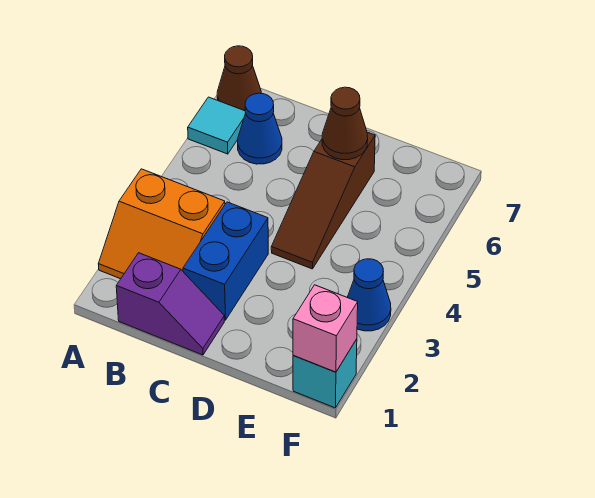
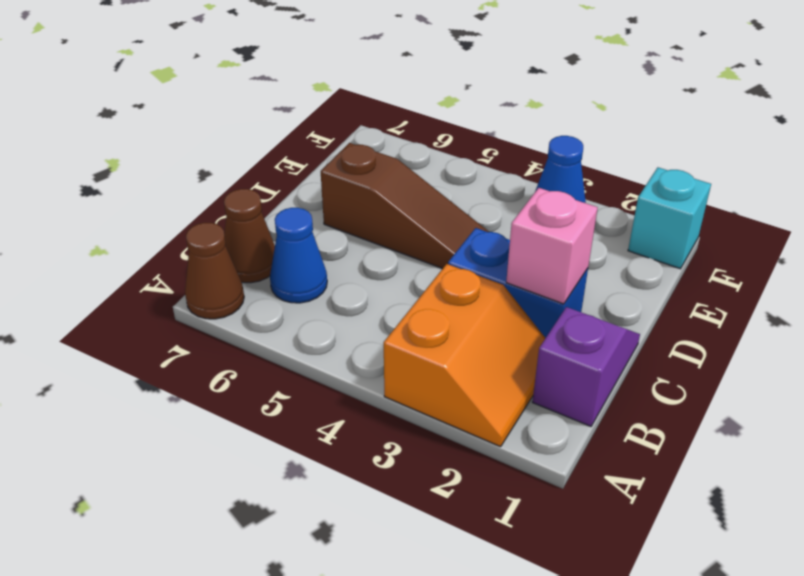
cyan 1x1 tile [188,97,246,154] -> none
brown 1x1 cone [322,87,368,160] -> brown 1x1 cone moved to [224,189,275,283]
pink 1x1 brick [293,285,358,372] -> pink 1x1 brick moved to [506,188,598,304]

